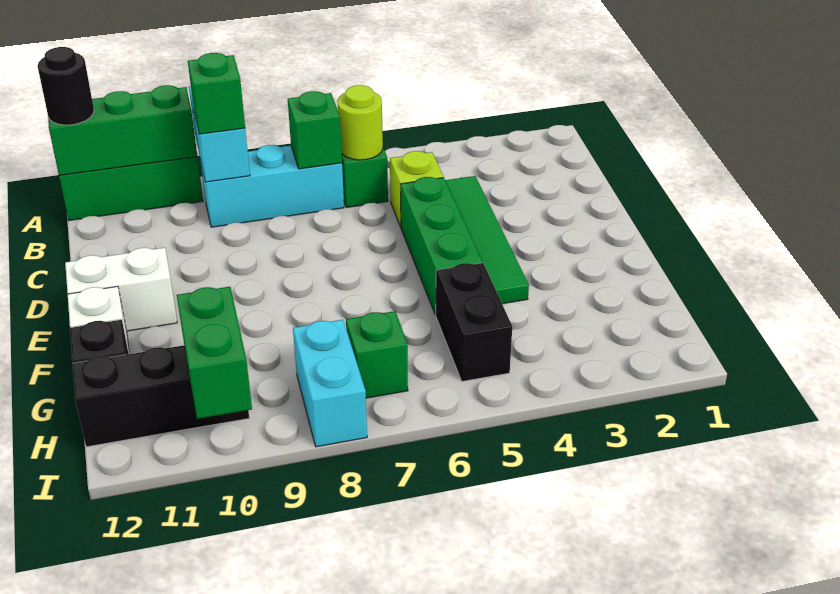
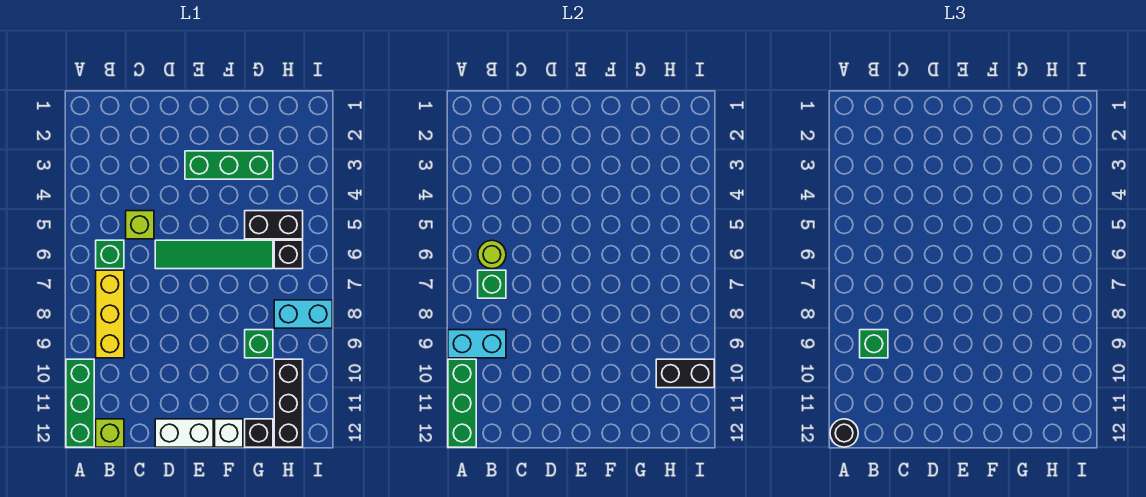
cyan 1x3 brick [200,145,344,227] -> yellow 1x3 brick [96,270,124,358]
none -> lime 1x1 brick [96,419,124,447]
green 1x4 tile [445,176,529,304] -> green 1x4 tile moved to [155,240,273,269]
green 1x3 brick [401,177,482,315] -> green 1x3 brick moved to [185,151,273,179]
white 1x2 brick [65,248,177,331] -> white 1x2 brick turned to [155,419,213,447]
none -> black 1x1 brick [274,240,303,269]
green 1x1 brick [346,311,408,398] -> green 1x1 brick moved to [245,330,273,358]
green 1x2 brick [177,287,252,419] -> black 1x2 brick [656,359,714,388]

